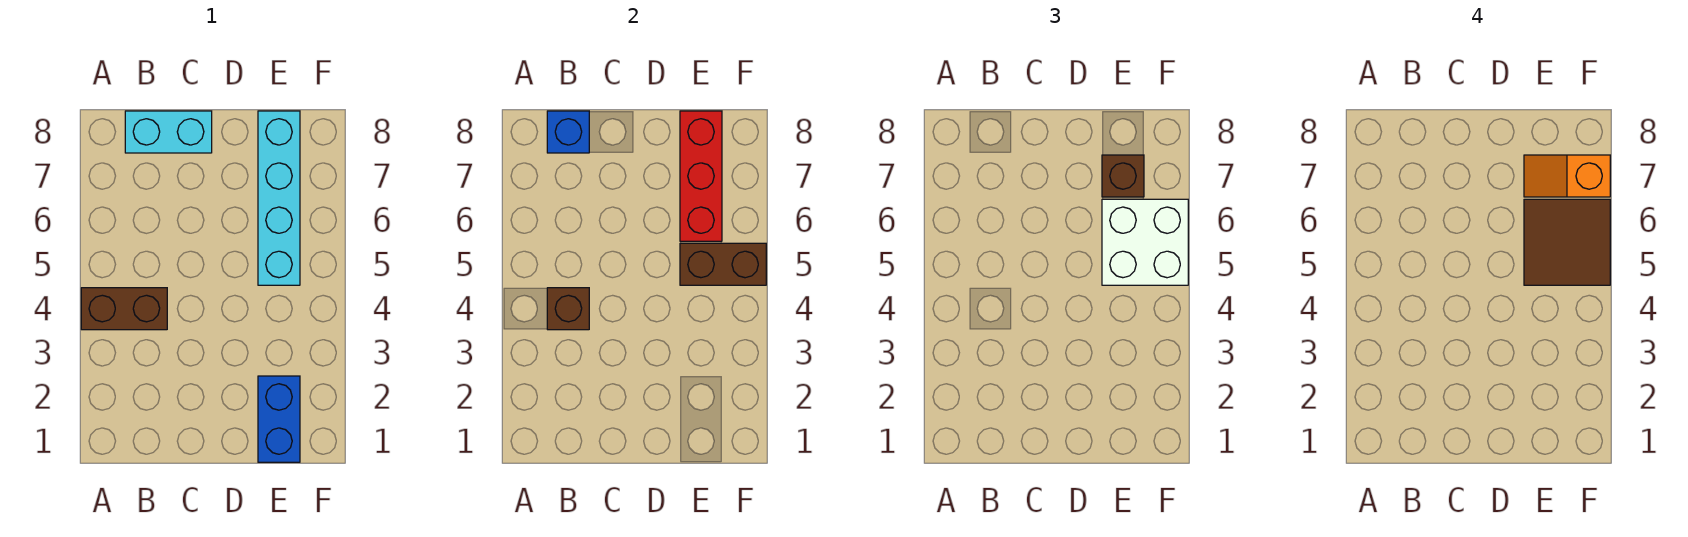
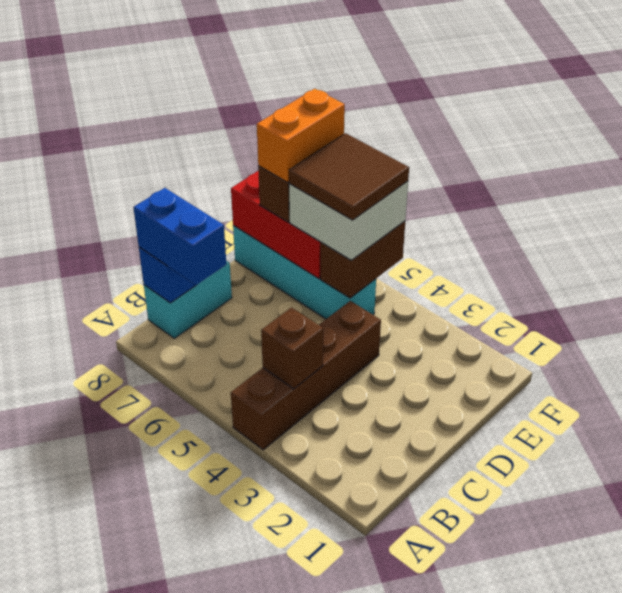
brown 1x2 brick [81,288,167,330] -> brown 1x4 brick [231,301,381,450]
blue 1x2 brick [258,376,300,462] -> blue 1x2 brick moved to [133,188,227,285]
orange 1x2 slope [1524,155,1610,197] -> orange 1x2 brick [257,89,345,182]

